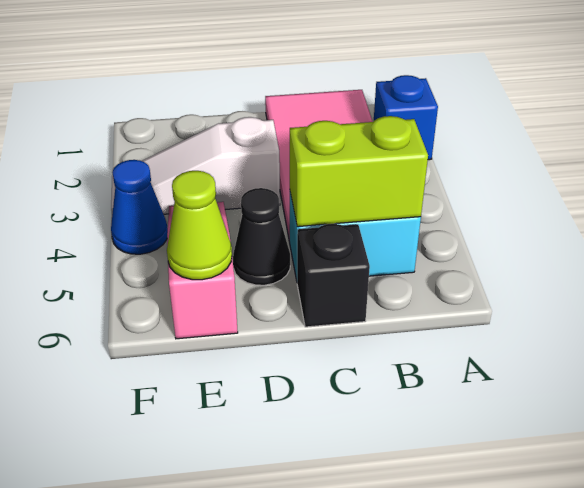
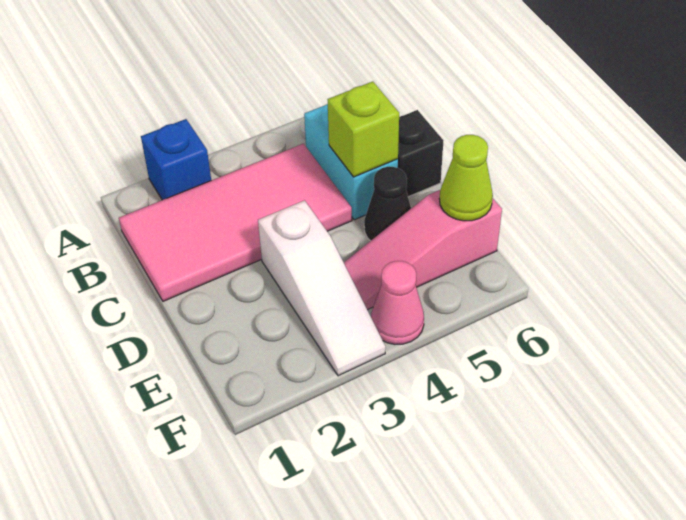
lime 1x2 brick [290,116,428,227] -> lime 1x1 brick [328,81,399,177]
blue 1x1 cone [111,160,168,254] -> pink 1x1 cone [371,261,424,344]

